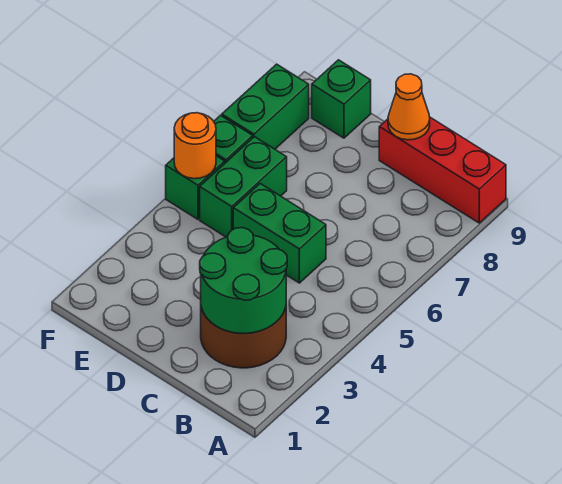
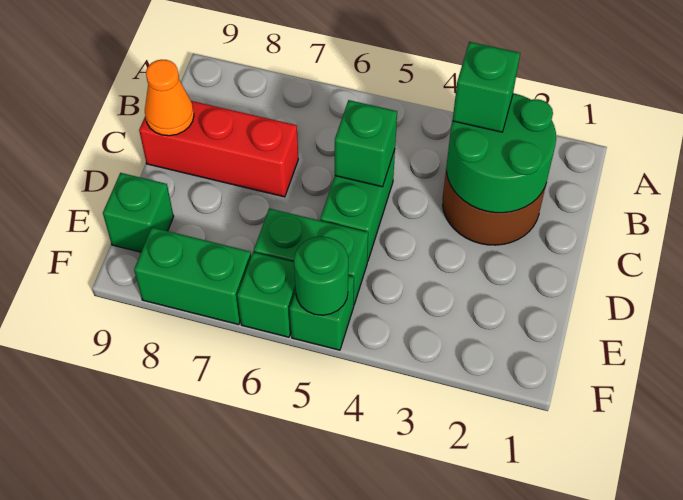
red 1x3 brick [379,117,506,223] -> red 1x3 brick turned to [139,101,298,197]
none -> green 1x1 brick [453,42,520,132]
none -> green 1x1 brick [335,100,397,187]
orange 1x1 round brick [174,113,216,179] -> green 1x1 round brick [294,236,348,315]

